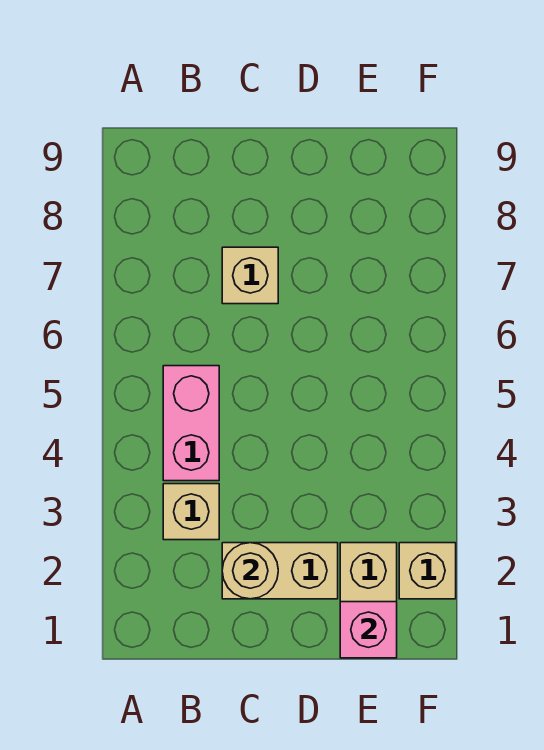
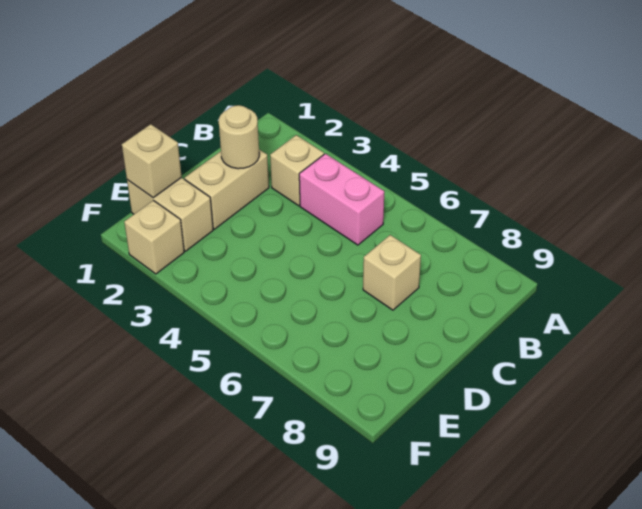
pink 1x1 brick [340,602,397,658] -> tan 1x1 brick [122,124,182,198]

